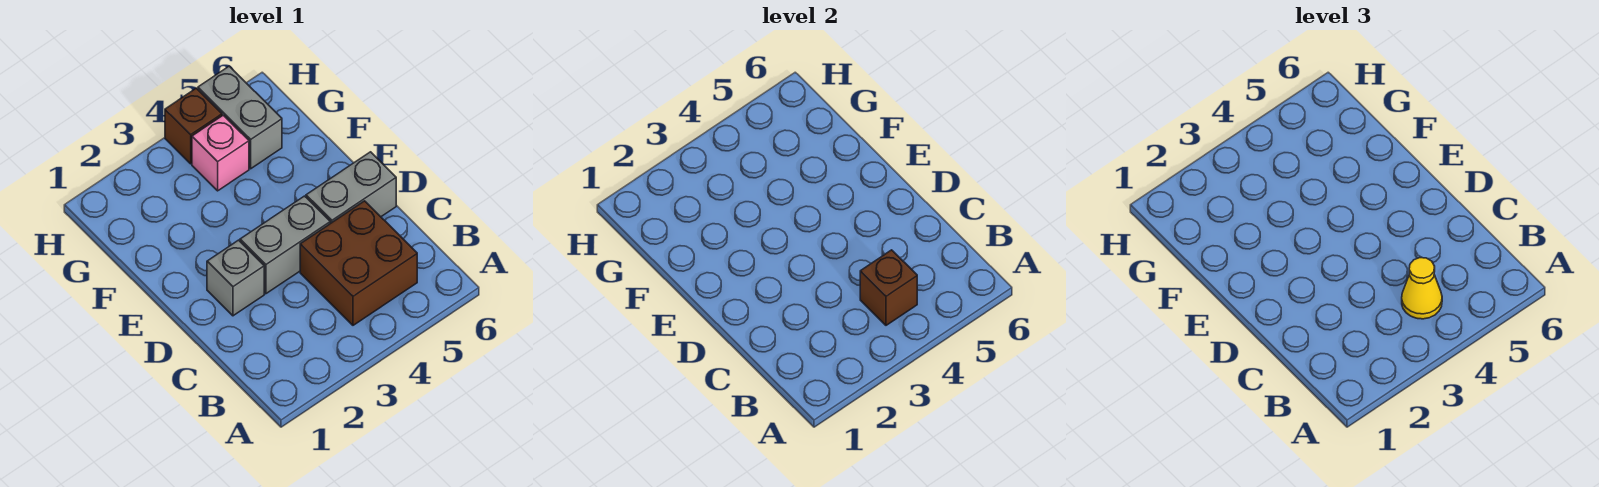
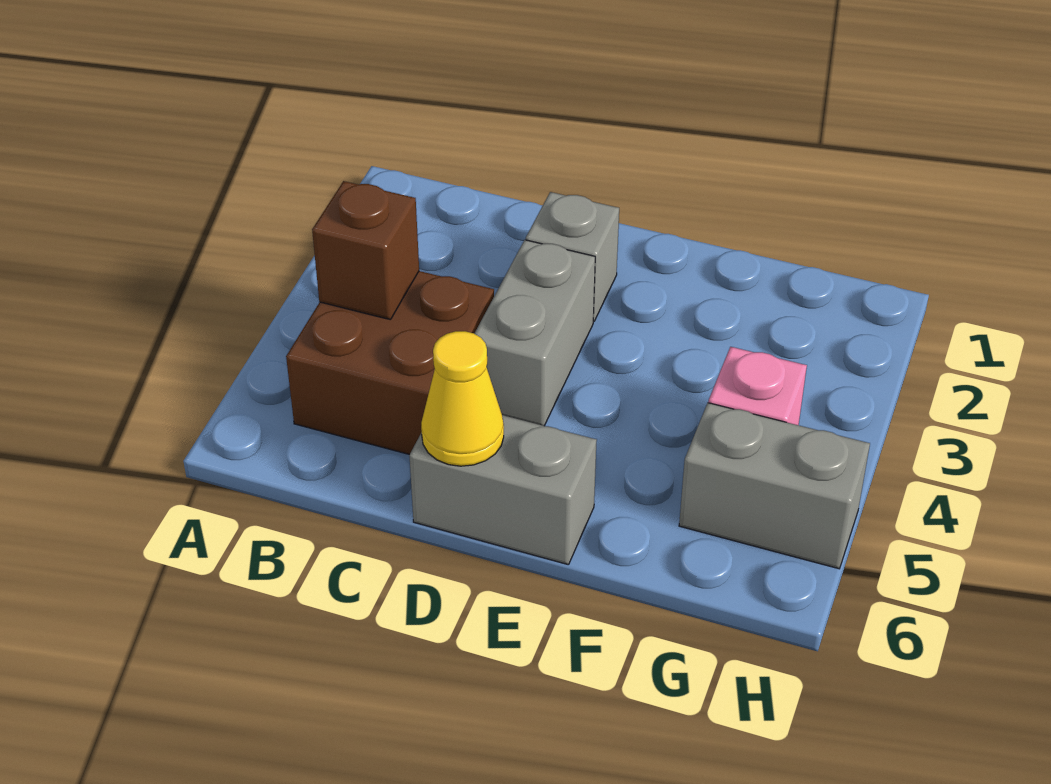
yellow 1x1 cone [1402,258,1442,319] -> yellow 1x1 cone moved to [421,331,504,466]
grey 1x2 brick [306,152,396,223] -> grey 1x2 brick turned to [409,415,597,565]
brown 1x1 brick [165,88,222,164] -> none

